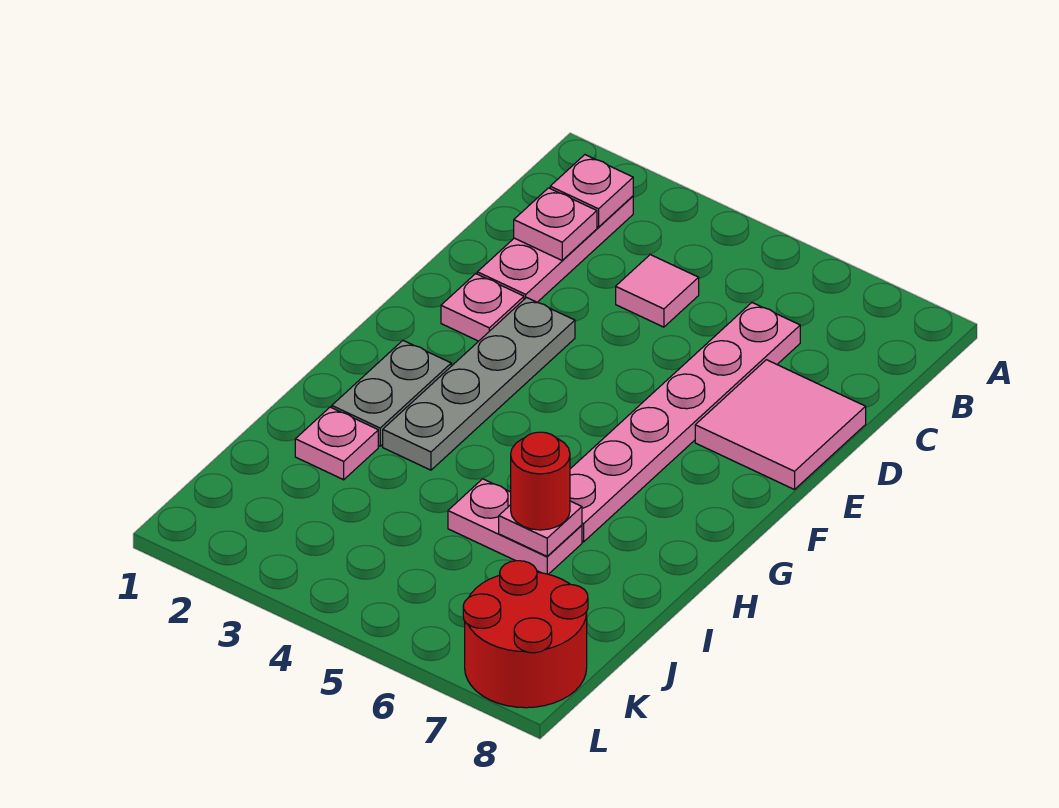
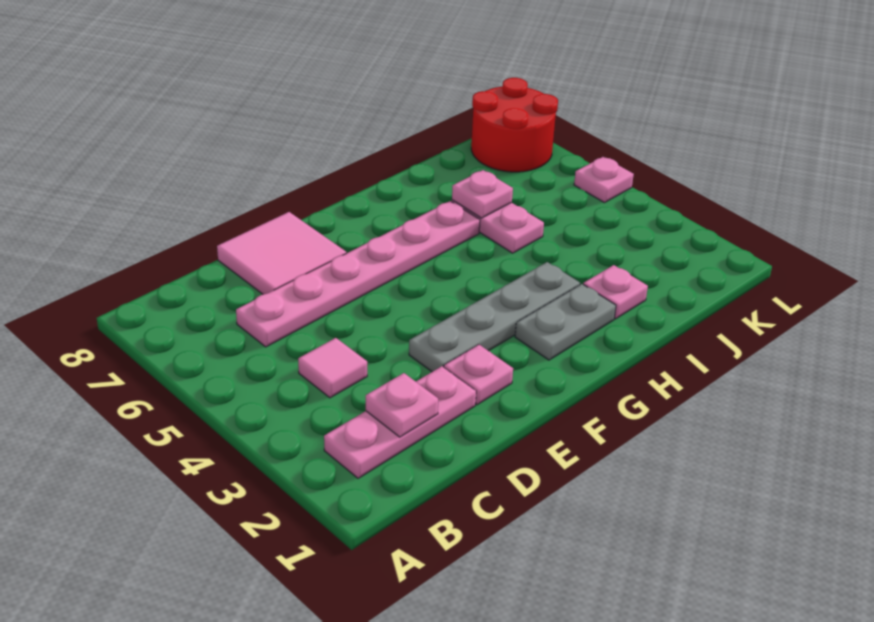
pink 1x1 plate [550,155,633,227] -> pink 1x1 plate moved to [574,157,634,203]
red 1x1 round brick [511,432,570,530] -> none

